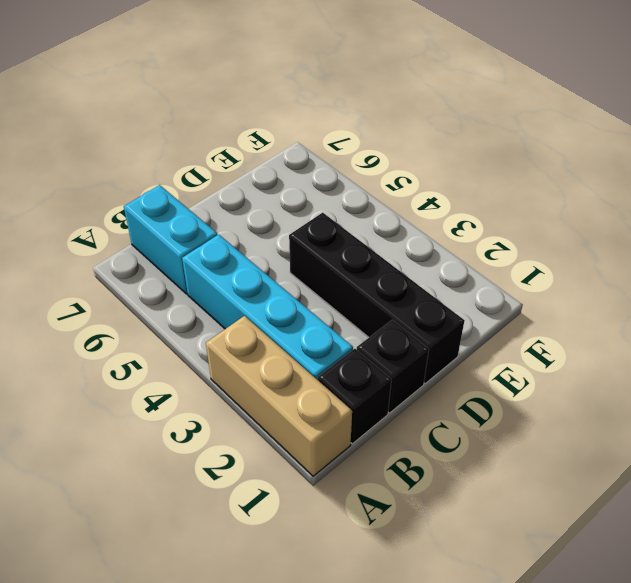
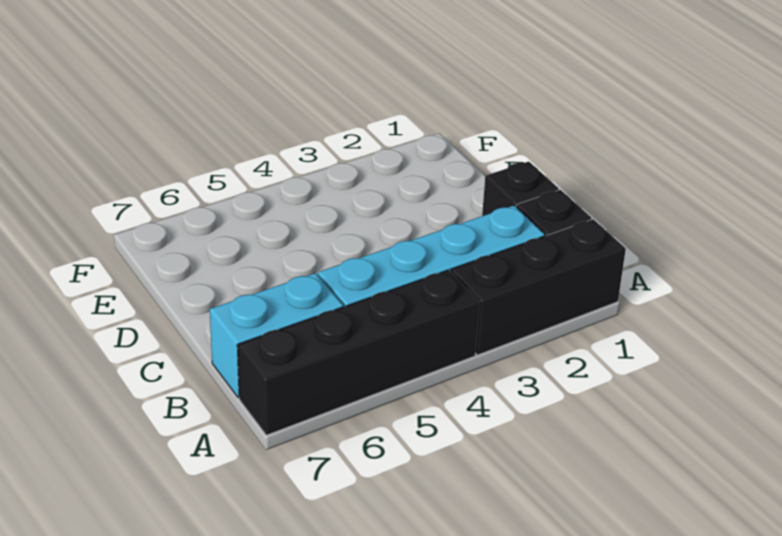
tan 1x3 brick [206,316,352,476] -> black 1x3 brick [451,219,626,355]
black 1x4 brick [289,213,465,383] -> black 1x4 brick moved to [237,270,479,435]

